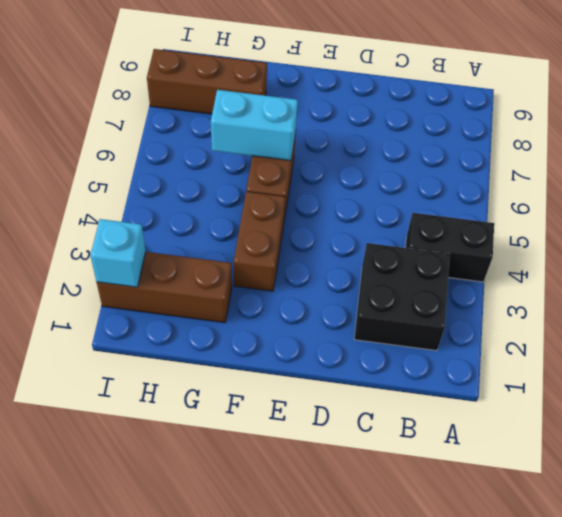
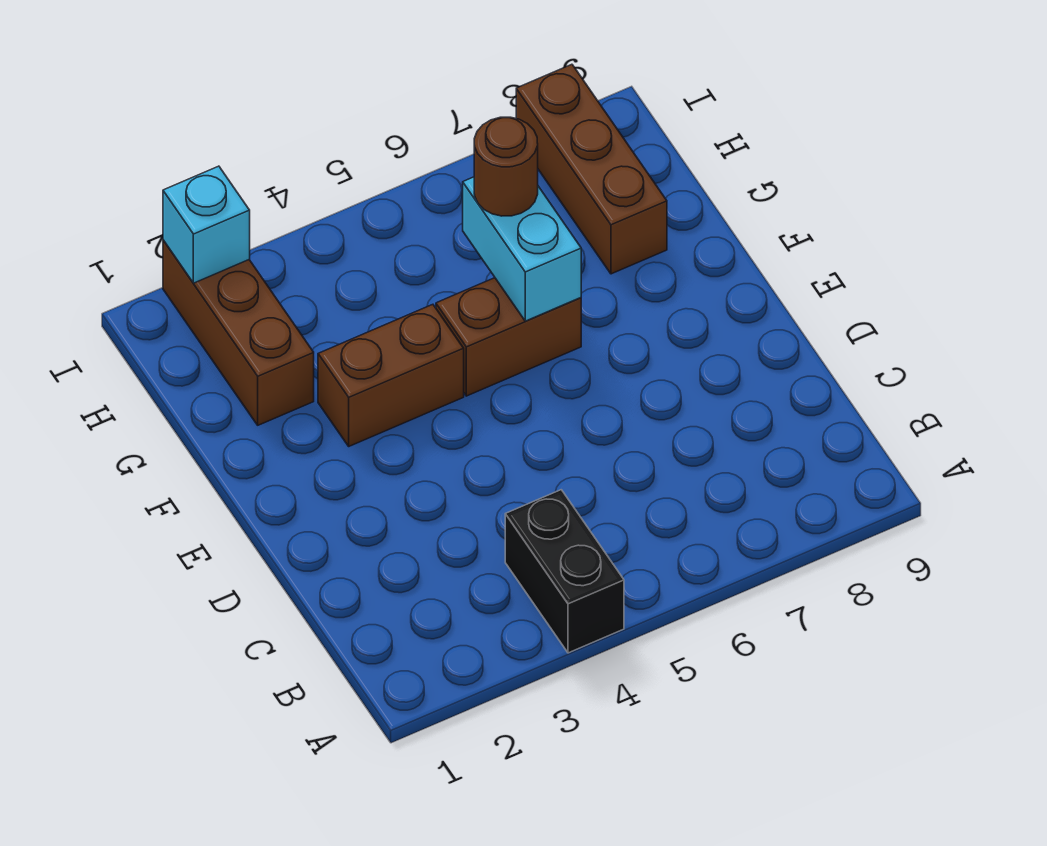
black 2x2 brick [354,243,450,351] -> none
none -> brown 1x1 round brick [474,117,538,216]

